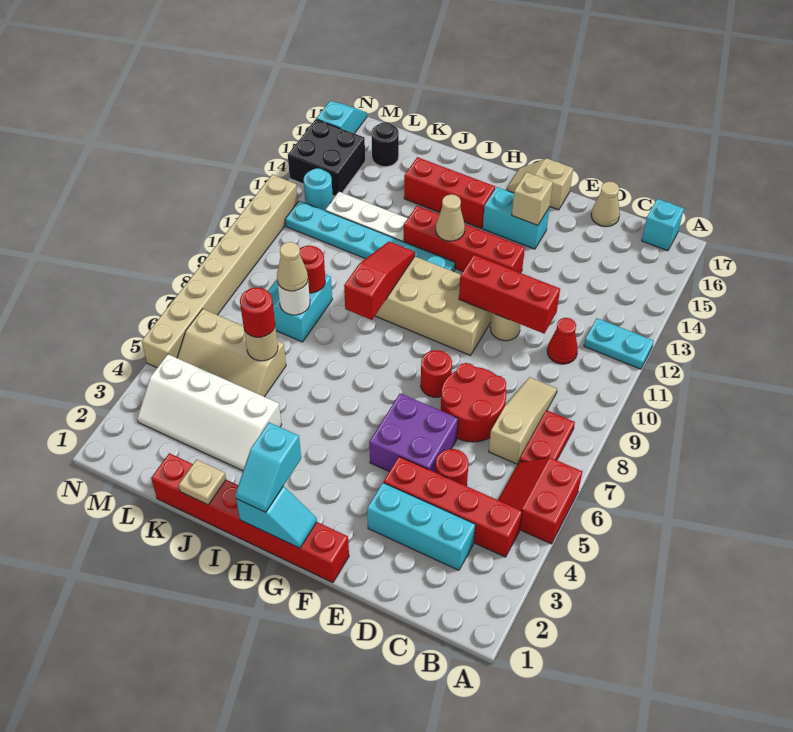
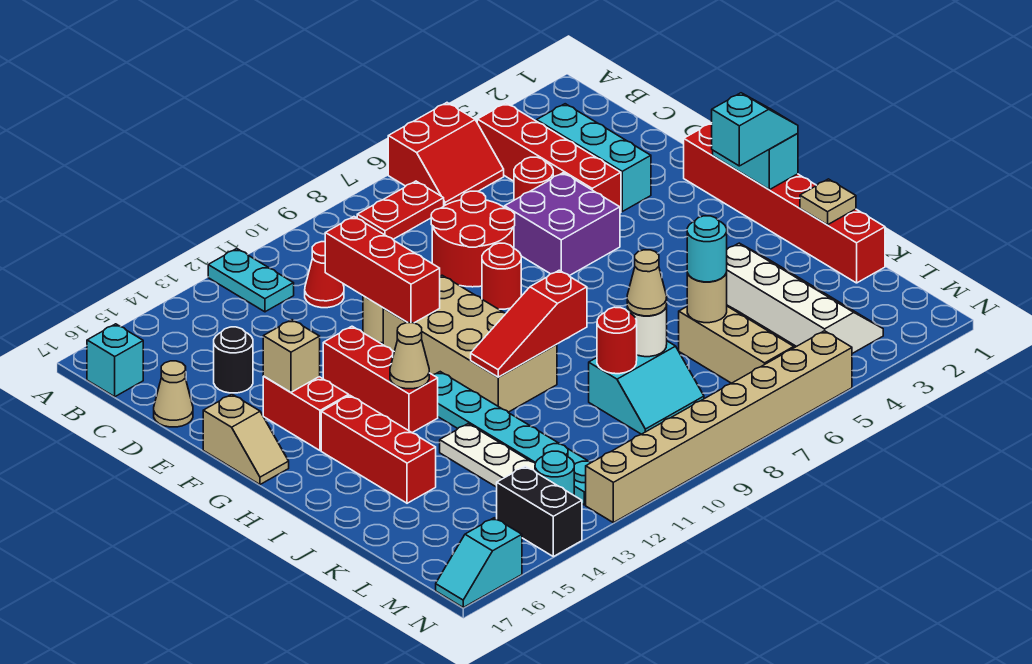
tan 1x3 slope [489,377,557,464] -> none
red 1x4 brick [404,206,525,273] -> red 1x3 brick [323,326,438,433]
cyan 1x2 brick [483,187,550,249] -> red 1x2 brick [263,377,349,451]
red 1x1 round brick [240,288,275,337] -> cyan 1x1 round brick [687,216,727,282]
black 1x1 round brick [371,122,399,167] -> black 1x1 round brick moved to [214,327,253,393]
black 2x2 brick [288,119,365,196] -> black 1x2 brick [497,466,582,557]

